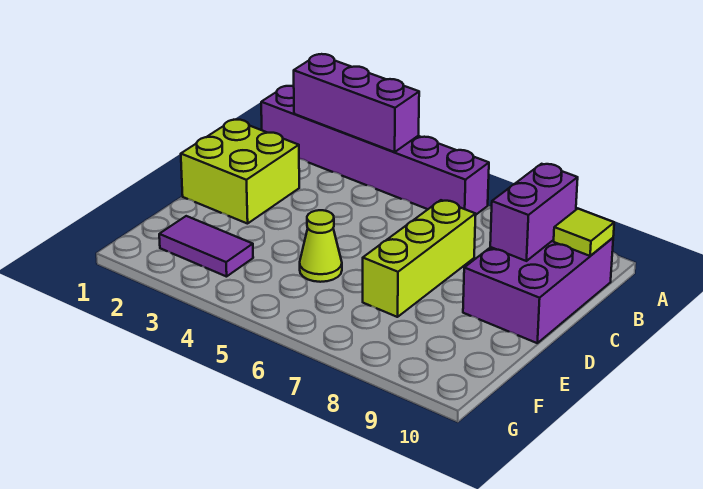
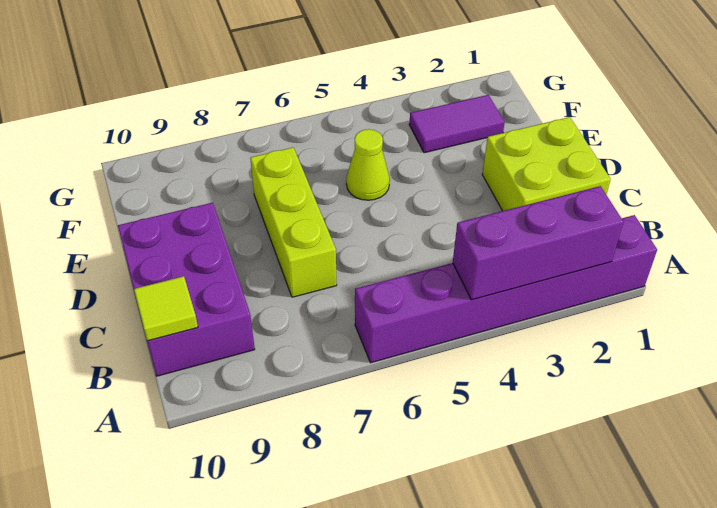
purple 1x2 brick [490,164,578,261] -> none

